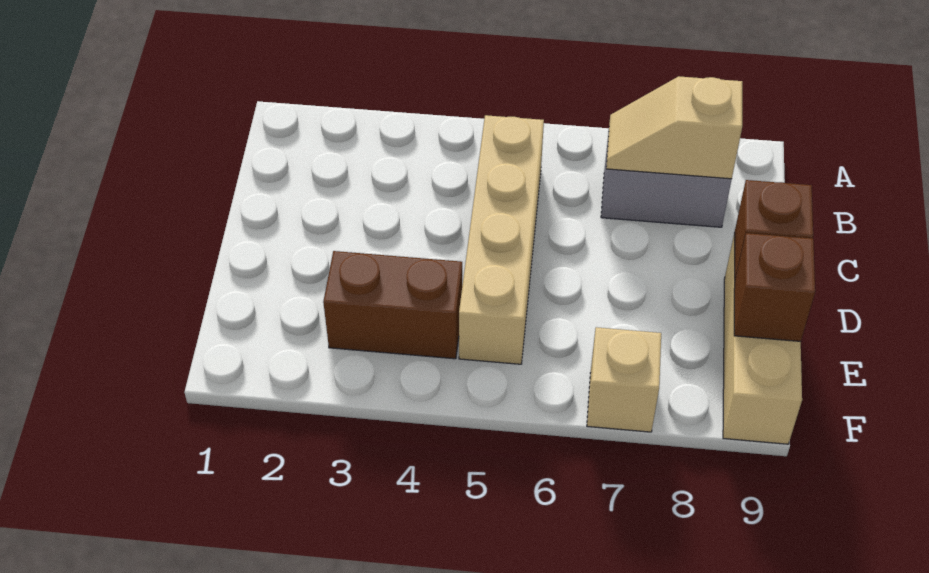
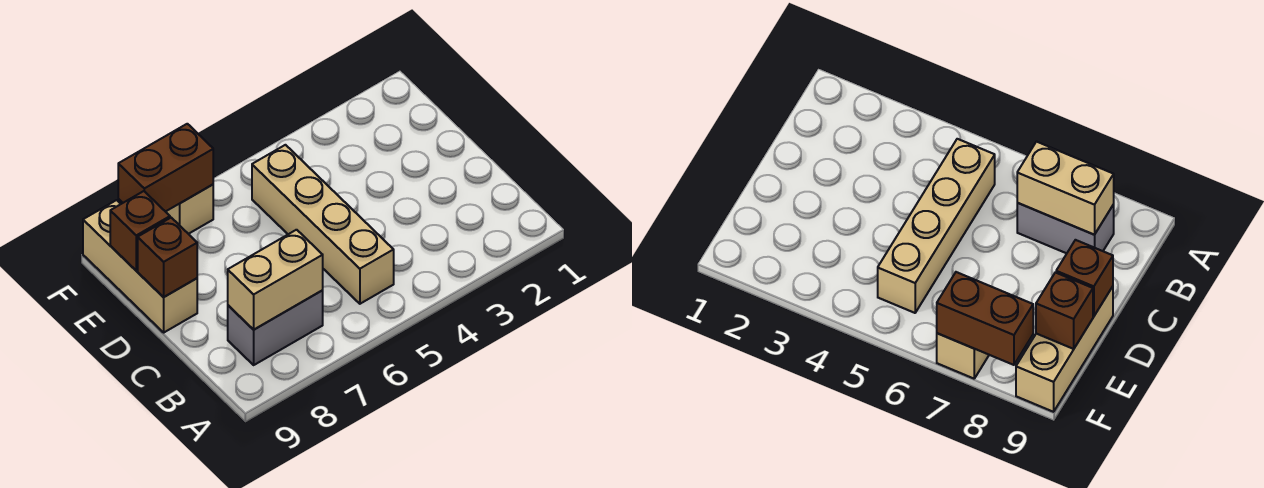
tan 1x2 slope [606,76,742,179] -> tan 1x2 brick [228,230,323,330]
brown 1x2 brick [323,251,462,359] -> brown 1x2 brick moved to [118,124,213,212]

